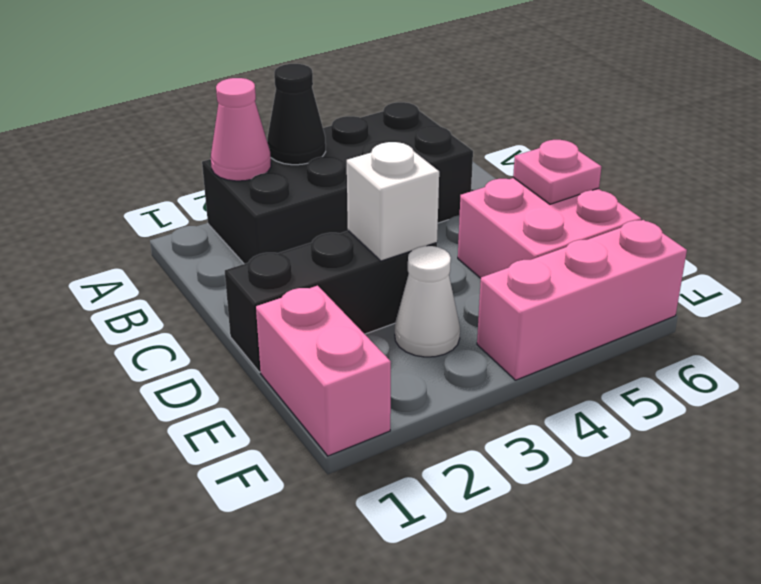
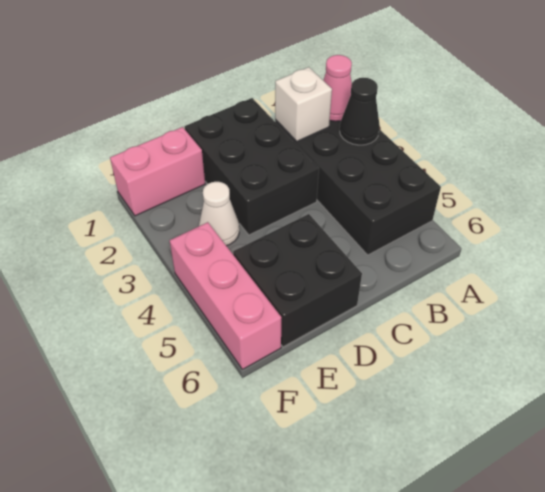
black 1x3 brick [225,231,437,372] -> black 2x3 brick [185,98,319,235]
white 1x1 brick [347,142,439,261] -> white 1x1 brick moved to [275,67,332,141]
pink 2x2 brick [458,178,641,278] -> black 2x2 brick [233,214,362,347]
pink 1x1 plate [513,140,602,204] -> none

